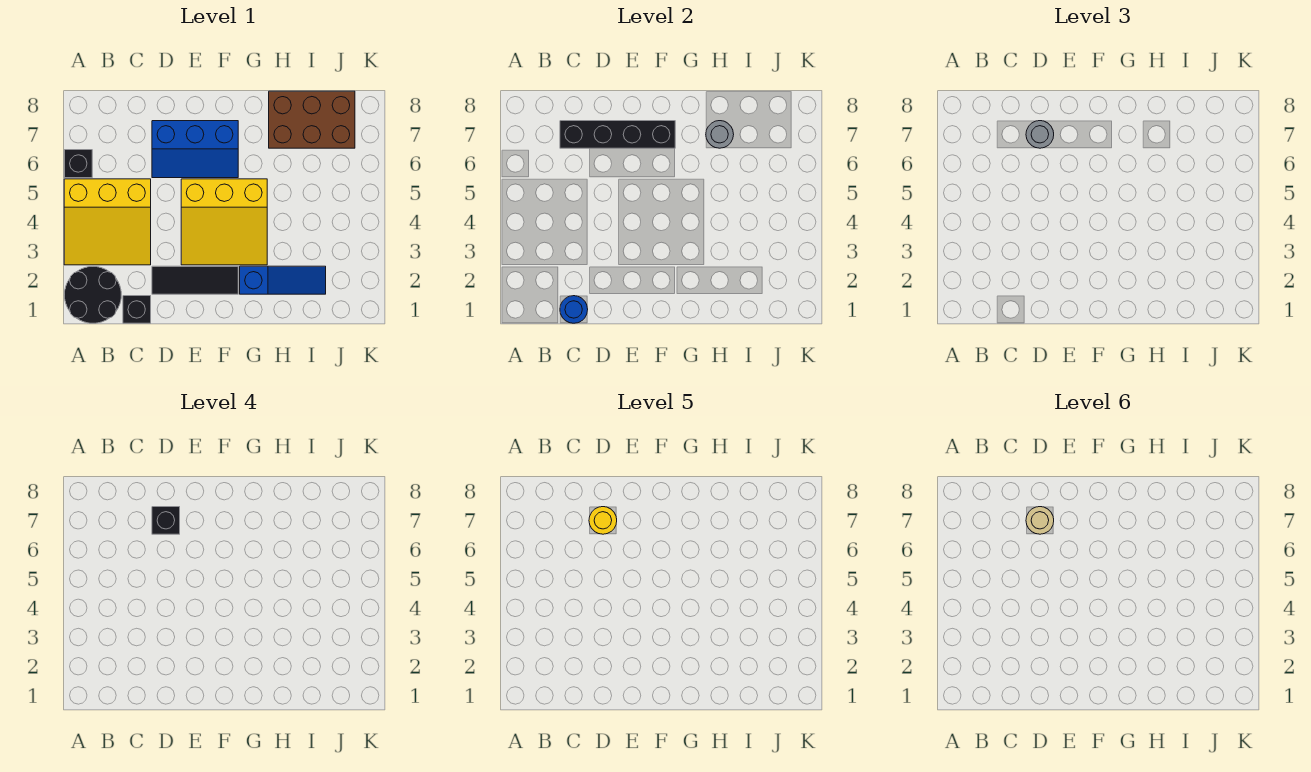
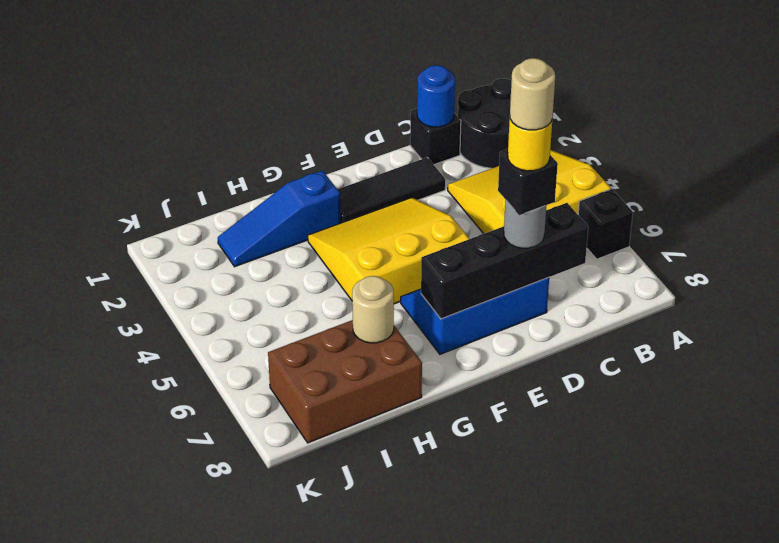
grey 1x1 round brick [706,121,734,148] -> tan 1x1 round brick [352,276,394,343]

